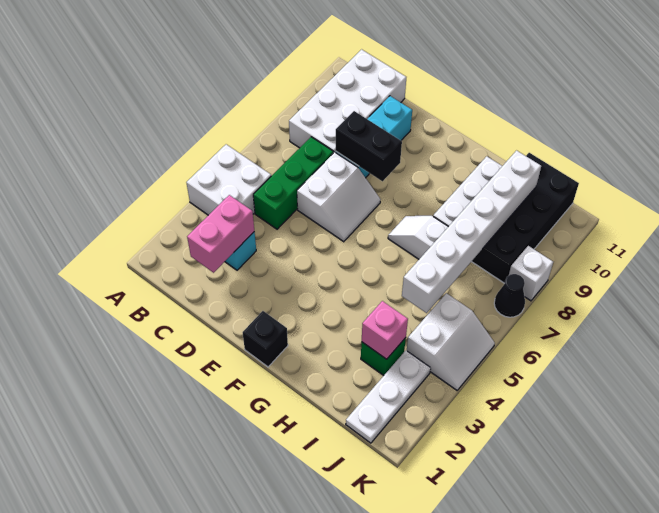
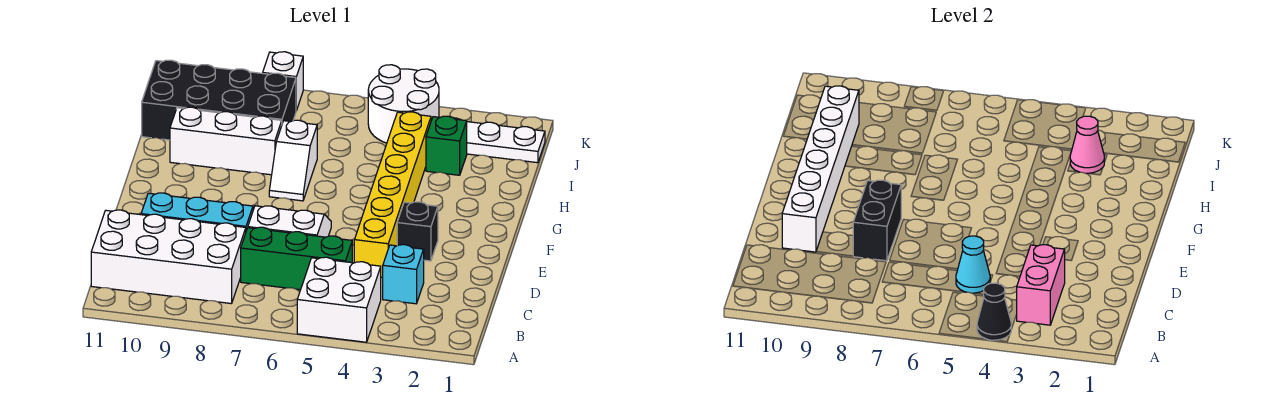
pink 1x2 brick [187,195,254,273] -> pink 1x2 brick turned to [1017,245,1065,325]
none -> cyan 1x1 cone [956,236,990,293]
none -> yellow 1x6 brick [354,112,431,277]
black 1x1 brick [243,311,288,367] -> black 1x1 brick moved to [397,202,438,261]
pink 1x1 brick [362,301,408,359] -> pink 1x1 cone [1070,116,1104,173]
white 1x6 brick [402,151,541,313] -> white 1x6 brick turned to [782,86,859,252]
white 2x2 slope [407,293,495,390] -> white 2x2 round brick [368,65,439,143]
black 1x1 cone [494,274,525,317] -> black 1x1 cone moved to [977,283,1011,340]

